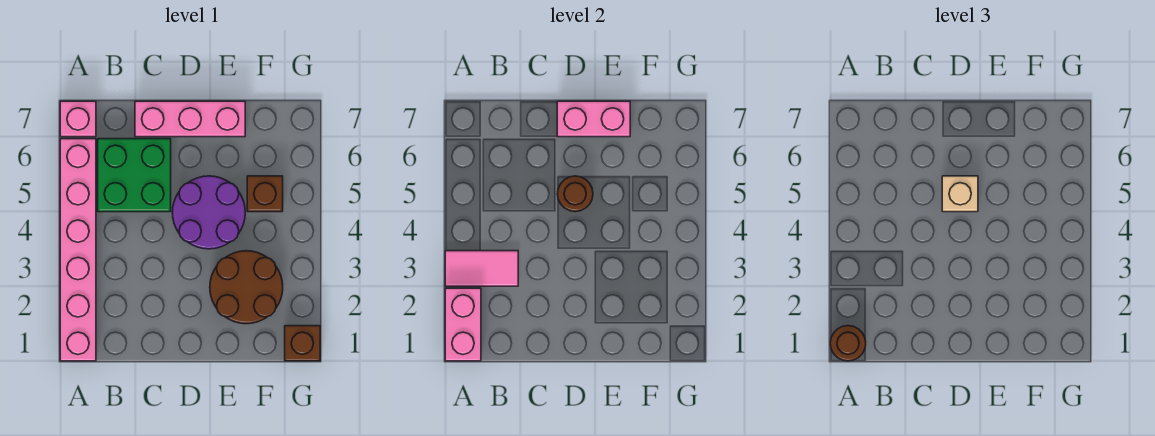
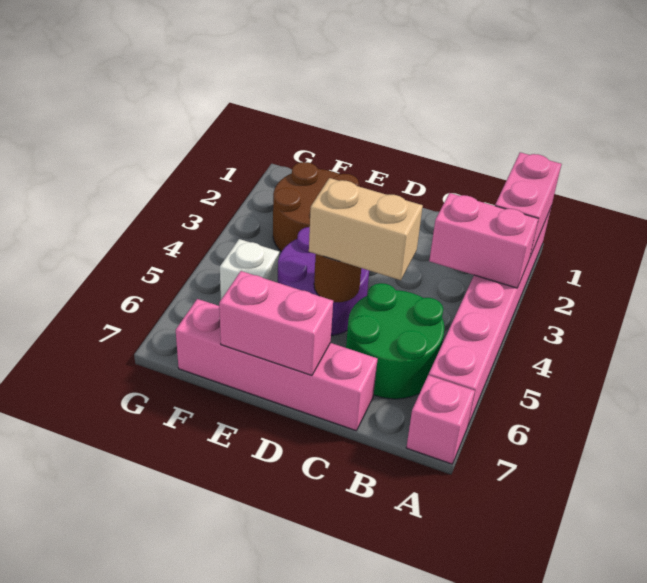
brown 1x1 round brick [830,326,866,361] -> none
pink 1x2 tile [445,251,518,286] -> pink 1x2 brick [429,193,538,288]
green 2x2 brick [98,139,171,212] -> green 2x2 round brick [346,283,444,399]
pink 1x3 brick [135,101,245,137] -> pink 1x4 brick [176,299,378,431]
tan 1x1 brick [942,176,978,212] -> tan 1x2 brick [309,178,423,280]
brown 1x1 brick [247,176,283,212] -> white 1x1 brick [220,239,279,299]
brown 1x1 brick [285,326,320,361] -> none

